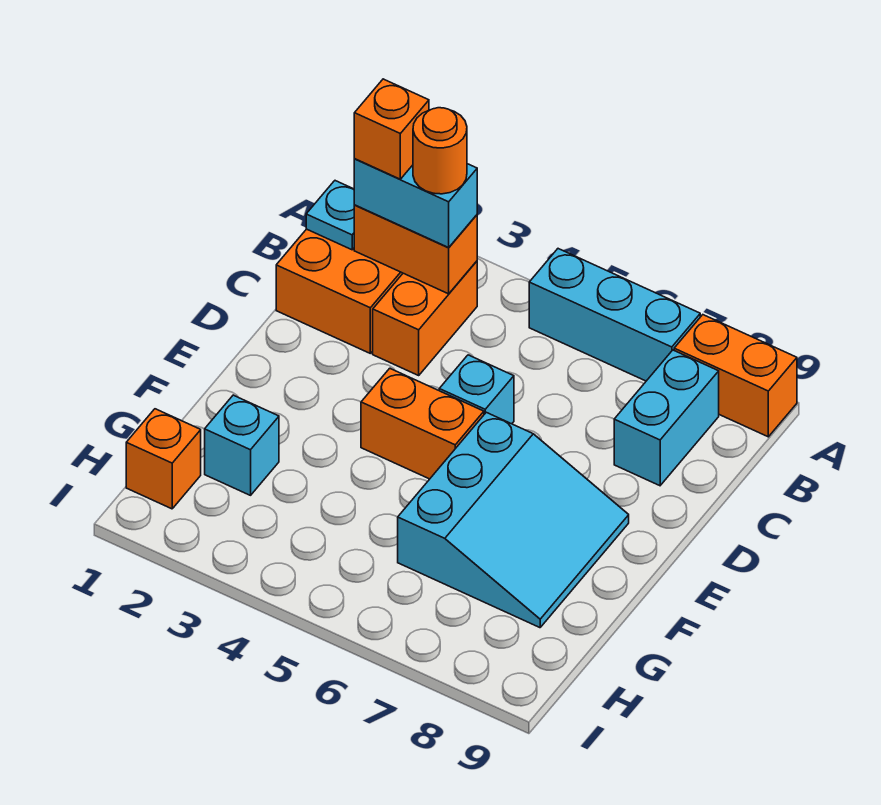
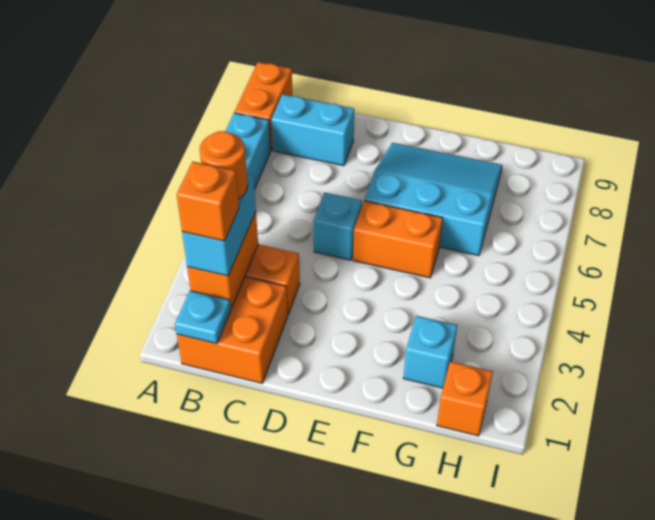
orange 1x2 brick [361,368,484,479] -> orange 1x2 brick turned to [353,201,443,278]

